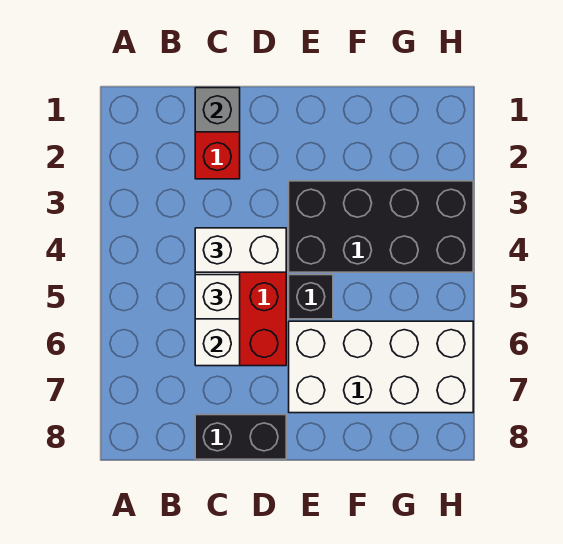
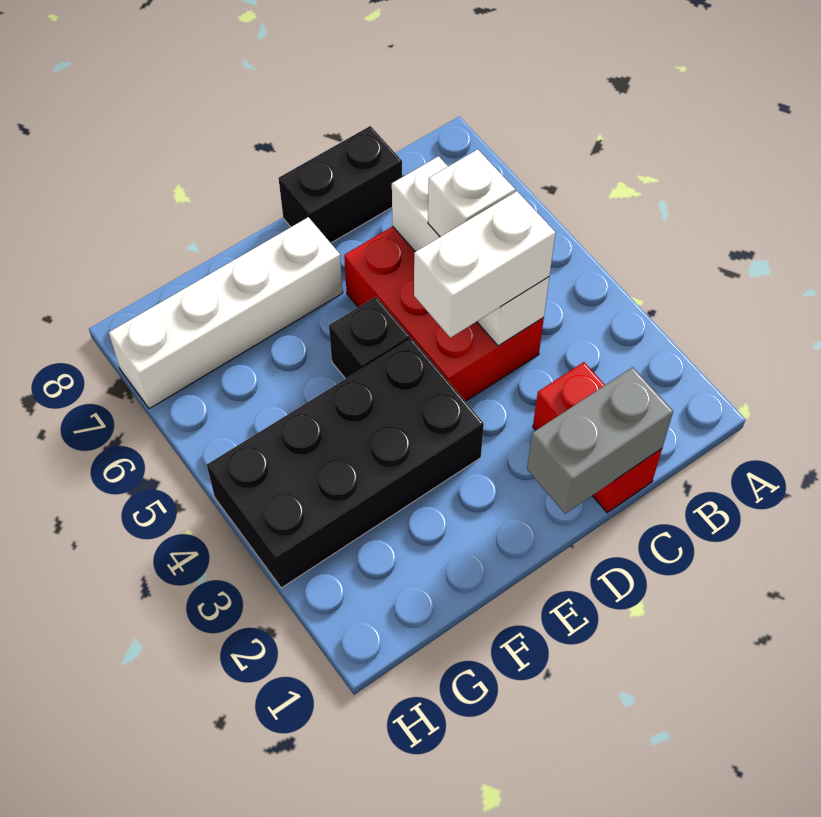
grey 1x1 brick [195,88,240,132] -> grey 1x2 brick [527,367,673,514]
white 2x4 brick [289,321,473,413] -> white 1x4 brick [109,217,343,409]

